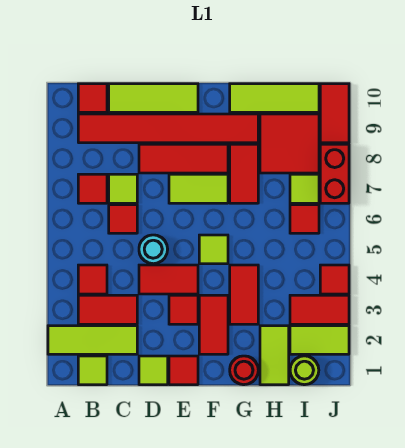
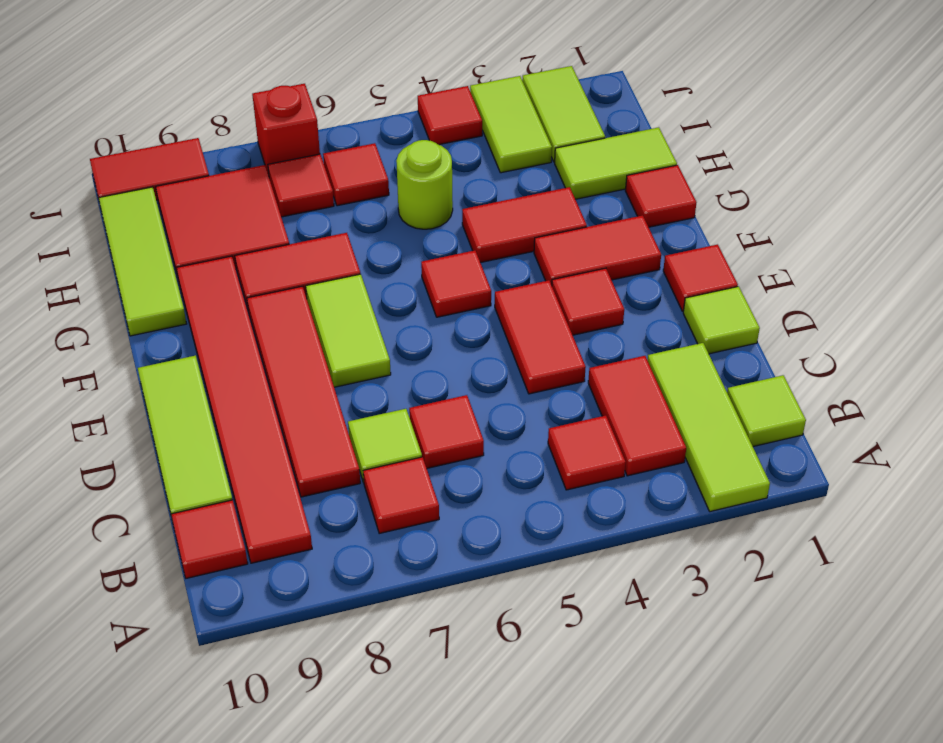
cyan 1x1 round brick [139,235,168,264] -> none
red 1x3 tile [139,144,228,173] -> red 1x4 tile [247,286,360,497]
lime 1x1 tile [199,235,228,264] -> red 1x1 tile [421,250,491,317]
red 1x1 round brick [230,356,258,385] -> red 1x1 tile [625,165,697,227]
lime 1x1 round brick [290,356,319,385] -> lime 1x1 round brick moved to [396,140,453,229]
red 1x2 tile [290,295,349,324] -> lime 1x2 tile [470,76,552,173]
lime 1x1 tile [290,174,319,203] -> red 1x1 tile [268,154,334,217]
red 1x2 brick [320,144,349,203] -> red 1x1 brick [252,84,320,175]

